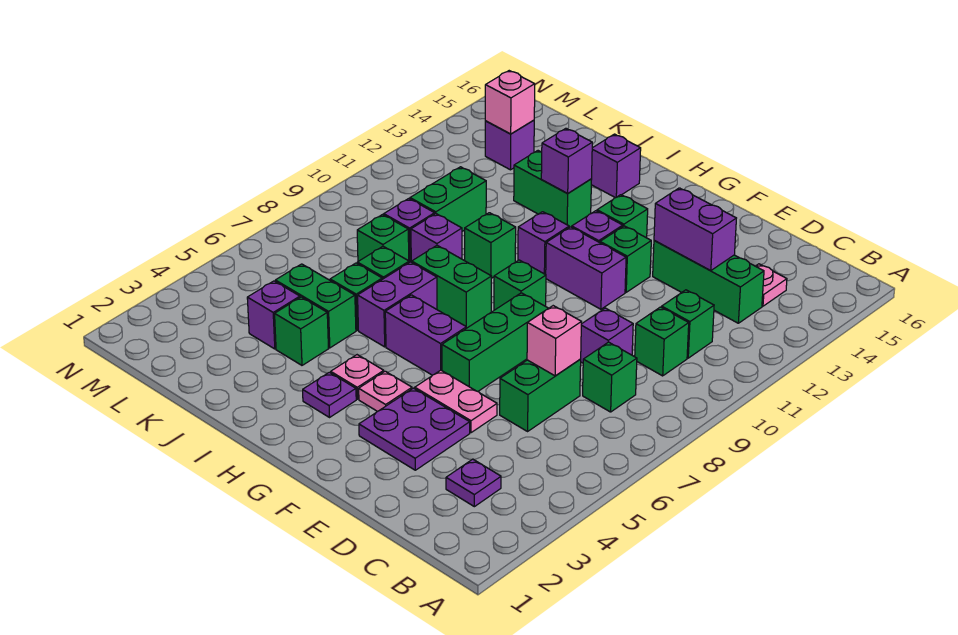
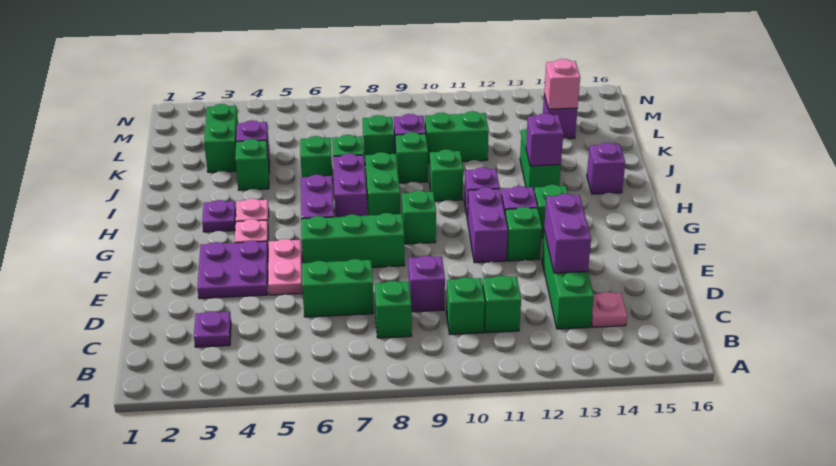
pink 1x1 brick [527,306,581,376] -> none
purple 1x2 brick [358,262,437,347] -> purple 1x2 brick turned to [333,154,367,217]
green 1x2 brick [275,264,356,348] -> green 1x2 brick moved to [204,104,238,172]
purple 1x1 brick [411,214,462,262] -> green 1x1 brick [396,132,428,183]

